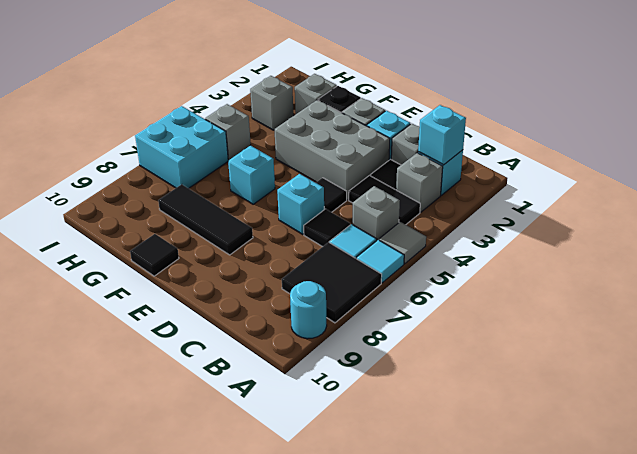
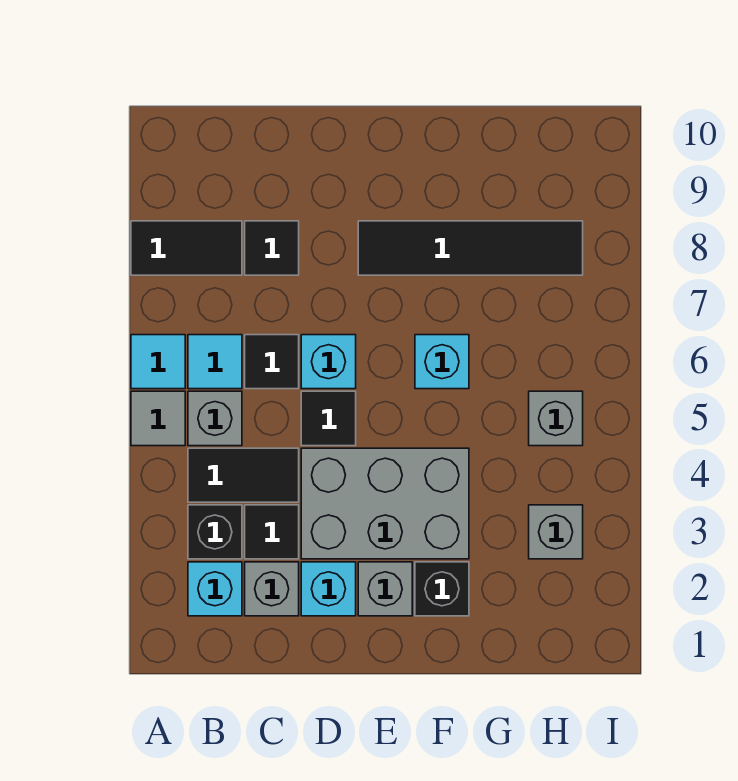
black 2x2 tile [282,242,382,323] -> black 1x2 tile [131,221,242,275]
cyan 1x1 round brick [290,281,327,339] -> none
cyan 1x1 brick [418,105,466,165] -> none
grey 1x1 brick [396,153,443,212] -> black 1x1 brick [188,505,242,559]
black 1x3 tile [158,184,253,255] -> black 1x4 tile [358,221,583,275]
black 1x1 tile [130,234,179,276] -> black 1x1 tile moved to [245,221,299,275]
grey 1x1 brick [295,74,337,114] -> none
cyan 2x2 brick [135,106,228,189] -> none

